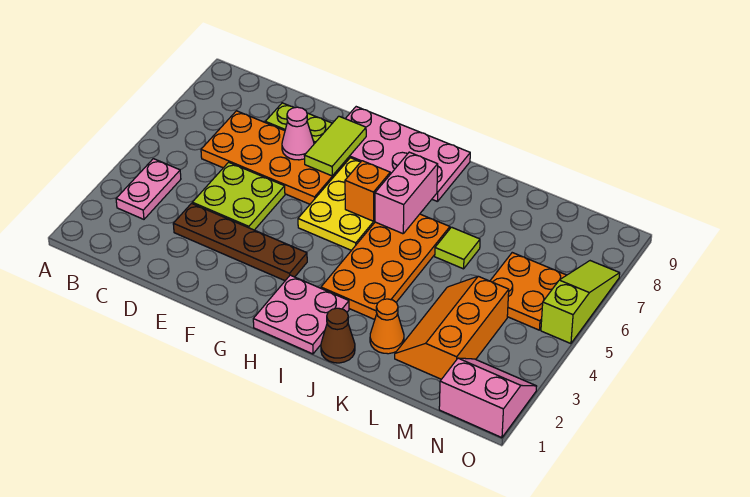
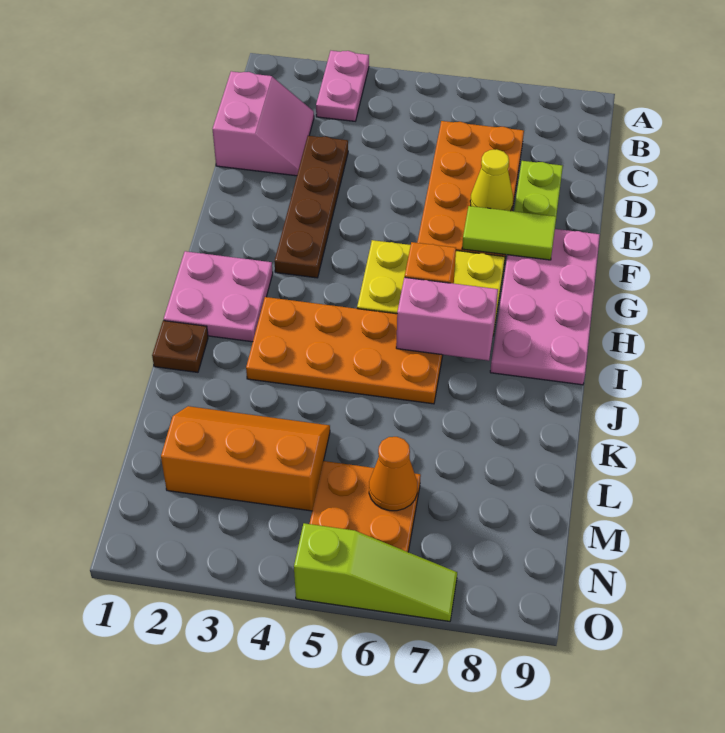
pink 1x2 plate [116,159,181,219] -> pink 1x2 plate turned to [316,51,369,121]
lime 2x2 plate [192,162,285,230] -> none
pink 1x1 cone [282,107,314,160] -> yellow 1x1 cone [470,149,513,211]
brown 1x1 cone [321,308,355,363] -> brown 1x1 plate [152,321,208,372]
orange 1x1 cone [370,299,404,354] -> orange 1x1 cone moved to [369,437,417,511]
lime 1x1 tile [435,227,480,269] -> none
pink 2x2 slope [439,358,537,438] -> pink 2x2 slope moved to [213,71,314,176]

